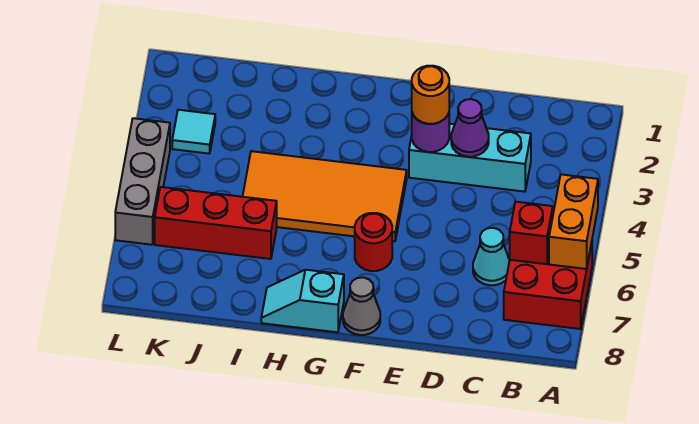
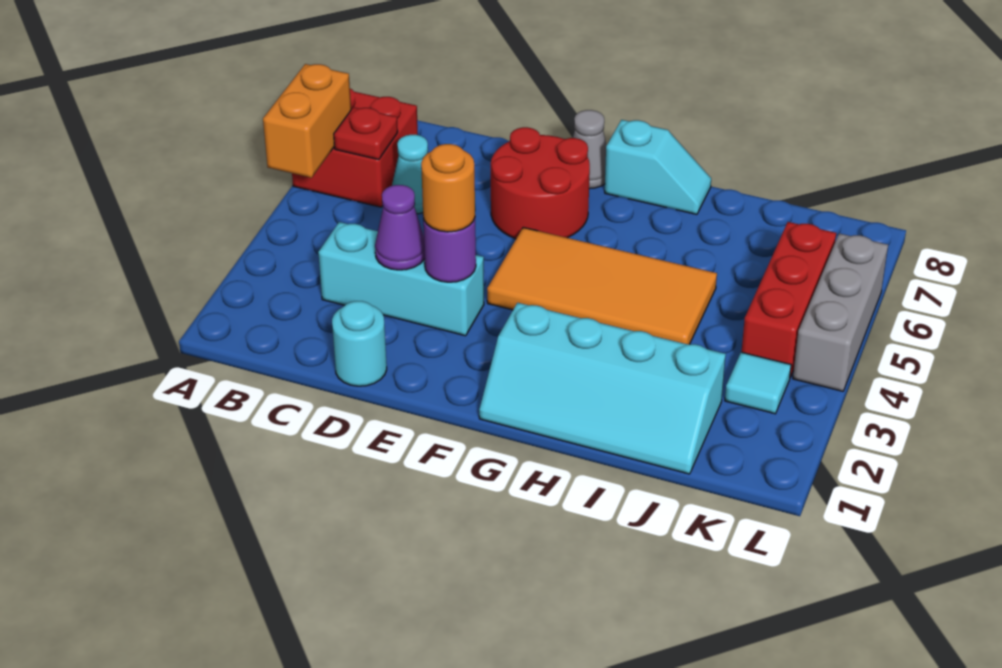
red 1x1 brick [510,202,553,264] -> red 1x1 plate [334,107,398,160]
none -> cyan 1x1 round brick [332,301,387,386]
red 1x1 round brick [355,213,392,271] -> red 2x2 round brick [491,127,590,239]
none -> cyan 2x4 slope [479,303,726,474]
red 1x3 brick [155,187,277,259] -> red 1x3 brick turned to [741,222,836,377]

